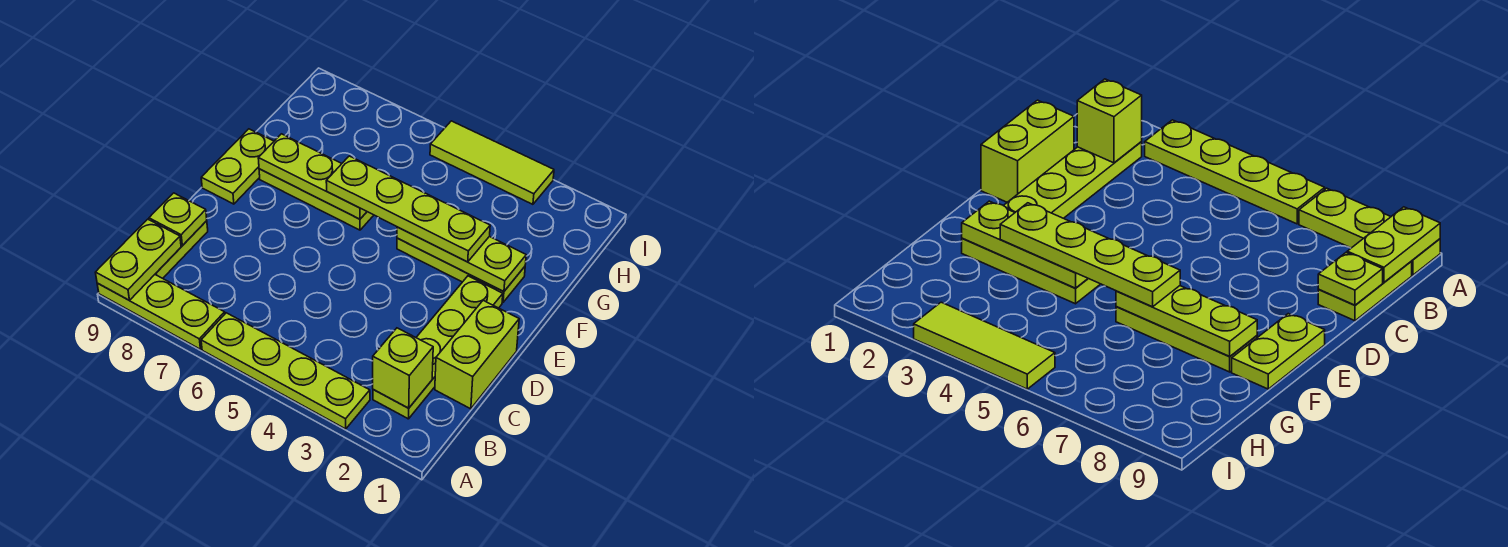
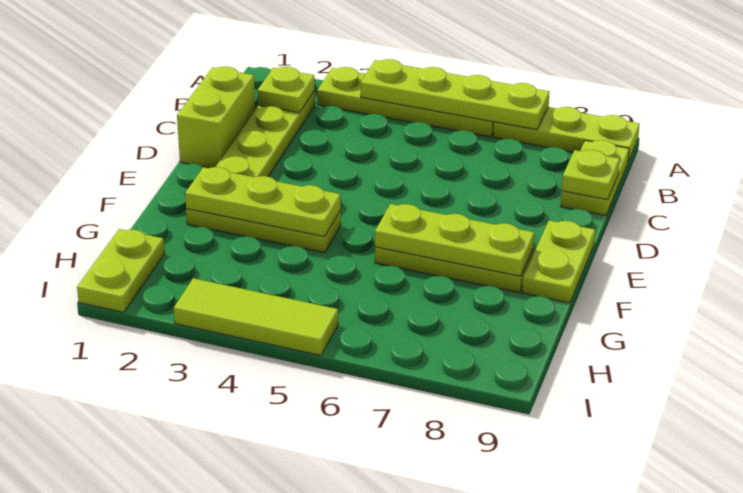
lime 1x2 plate [95,219,181,301] -> lime 1x2 plate moved to [77,229,165,312]
lime 1x1 brick [373,328,433,408] -> lime 1x1 plate [257,67,315,113]
lime 1x4 plate [326,156,490,262] -> lime 1x4 plate moved to [361,59,550,130]

